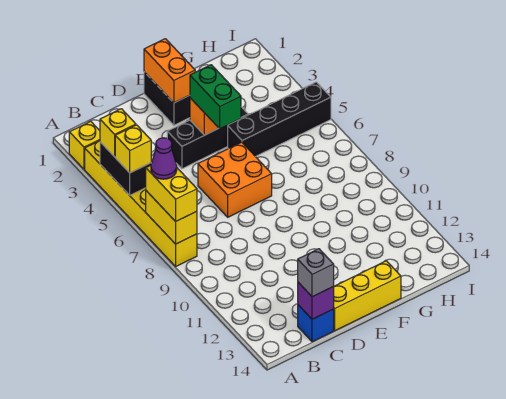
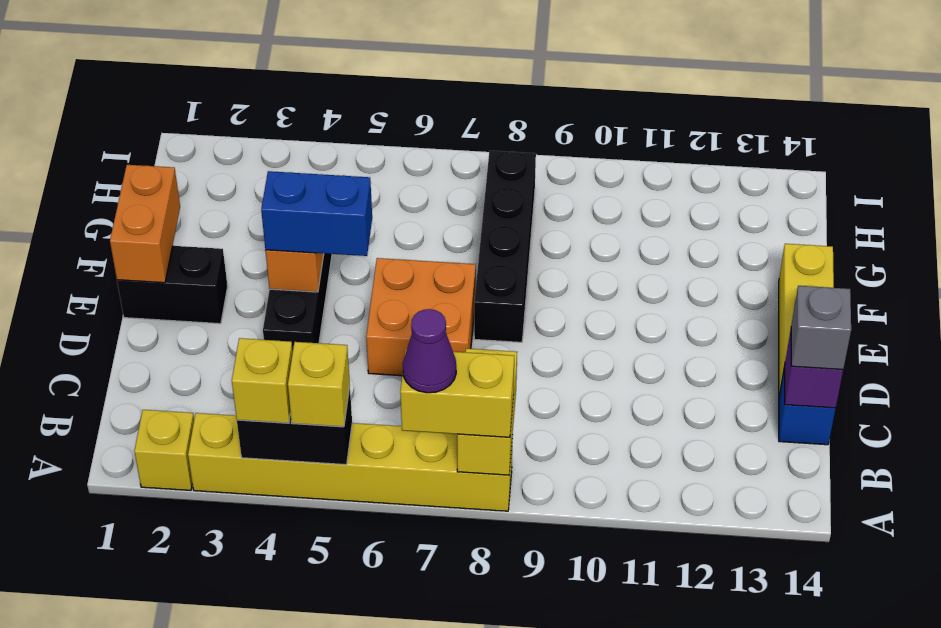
yellow 1x2 brick [146,191,197,244] -> yellow 1x2 brick turned to [457,348,517,475]
orange 1x2 brick [144,39,195,103] -> orange 1x2 brick turned to [110,165,180,283]
green 1x2 brick [190,65,241,129] -> blue 1x2 brick [261,171,372,256]
black 1x4 brick [228,82,331,157] -> black 1x4 brick moved to [474,151,536,342]

